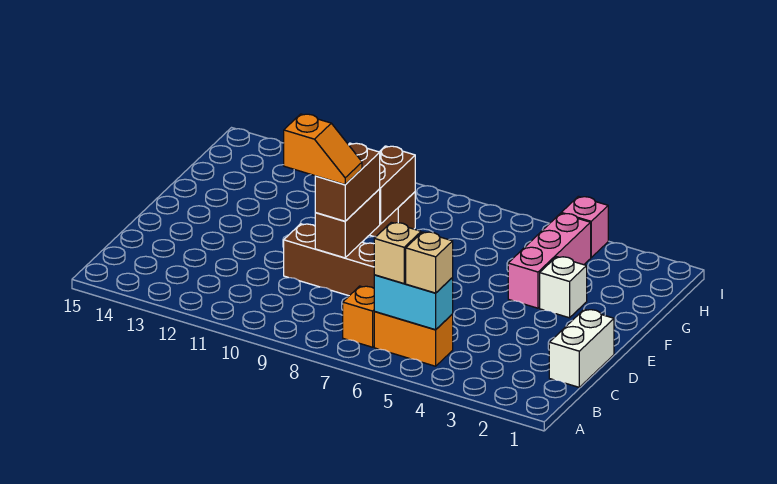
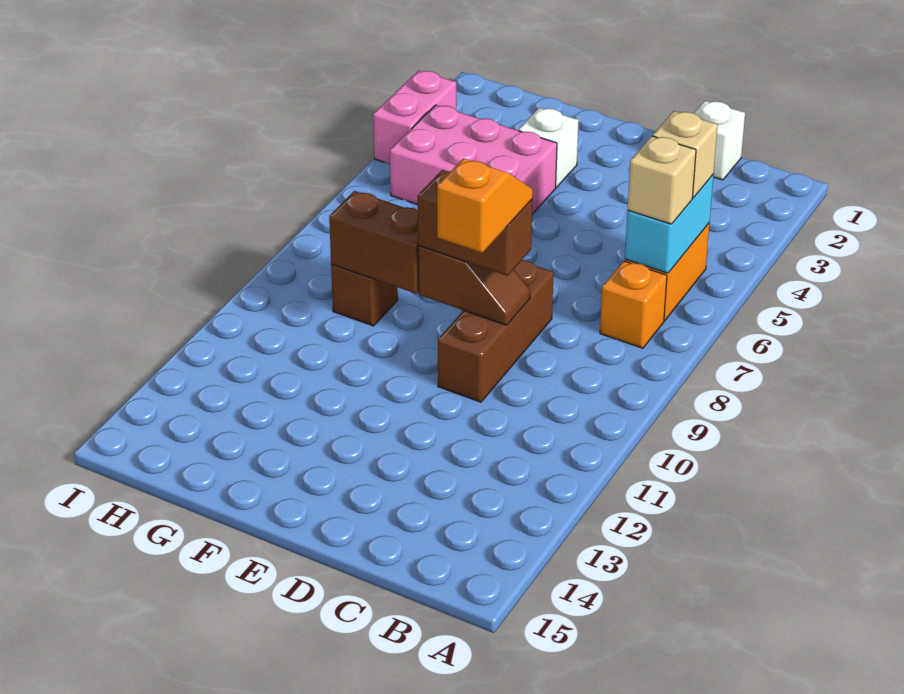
white 1x2 brick [549,309,614,387] -> white 1x1 brick [694,101,745,180]
brown 1x2 brick [315,189,380,258] -> brown 1x2 slope [418,246,530,325]
pink 1x3 brick [508,213,591,308] -> pink 2x3 brick [390,105,557,214]
pink 1x1 brick [561,196,608,257] -> pink 1x2 brick [373,70,456,164]

